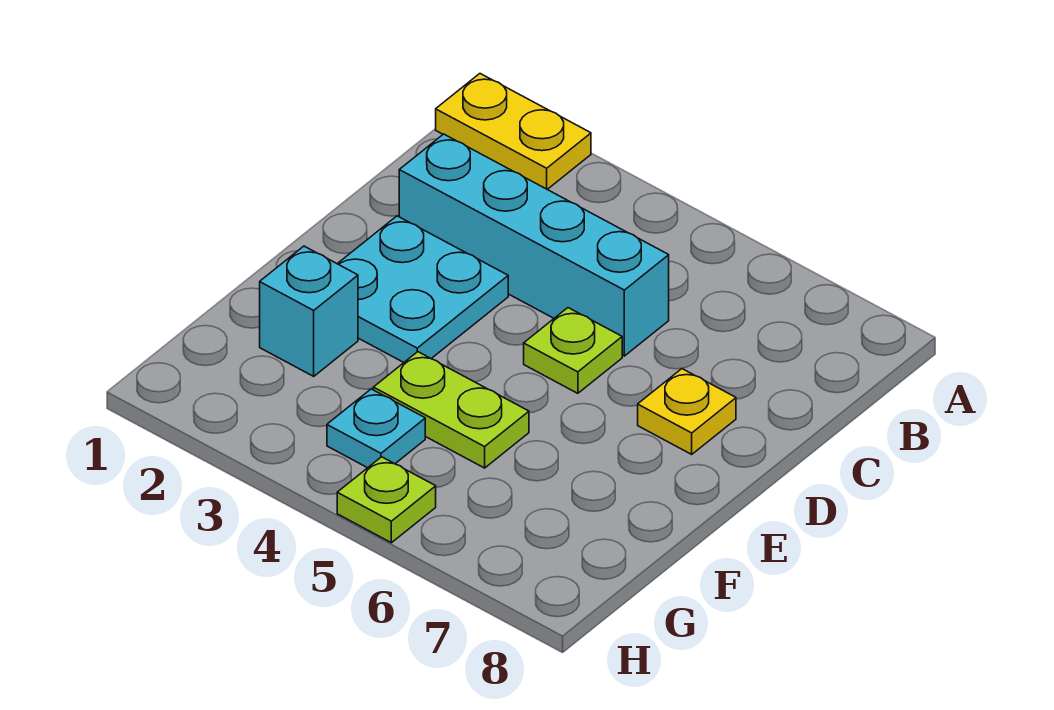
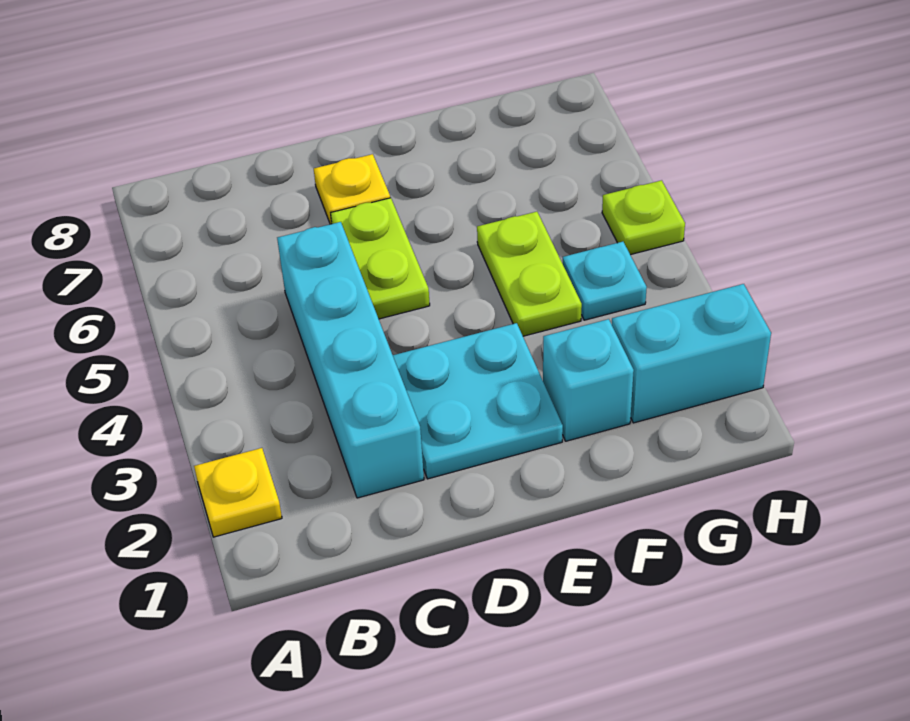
yellow 1x2 plate [436,74,591,189] -> yellow 1x1 plate [194,448,282,537]
lime 1x1 plate [524,308,622,393] -> lime 1x2 plate [331,198,430,319]
none -> cyan 1x2 brick [612,284,771,423]

